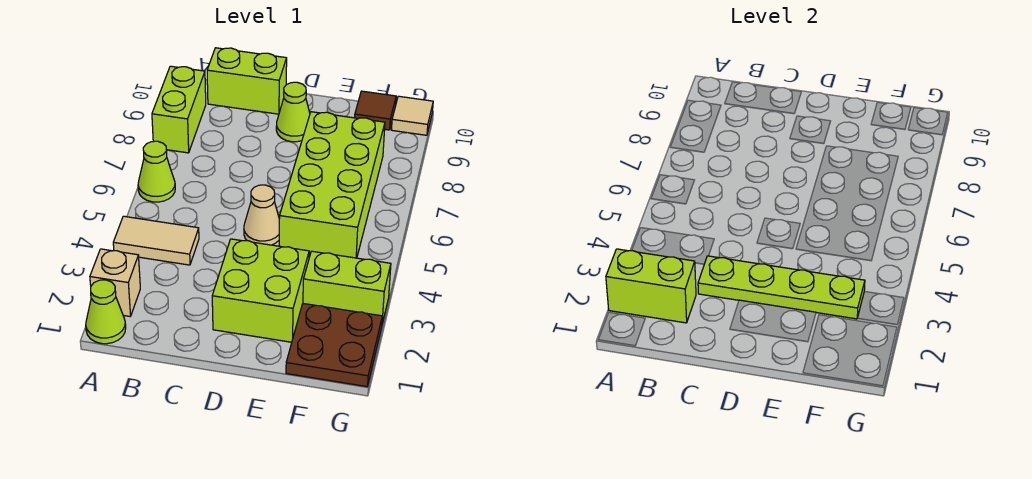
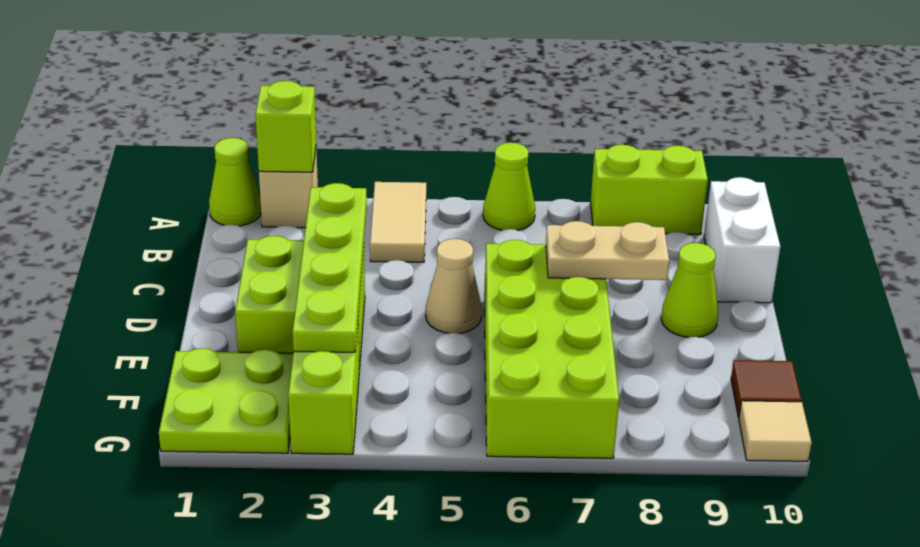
lime 1x2 brick [606,249,696,323] -> lime 1x1 brick [255,81,316,172]
lime 1x2 brick [207,48,287,114] -> white 1x2 brick [704,177,780,303]
none -> tan 1x2 plate [546,221,669,280]
lime 2x4 brick [279,112,385,258] -> lime 2x4 brick turned to [484,240,619,458]
brown 2x2 plate [286,304,382,387] -> lime 2x2 plate [159,348,293,453]

